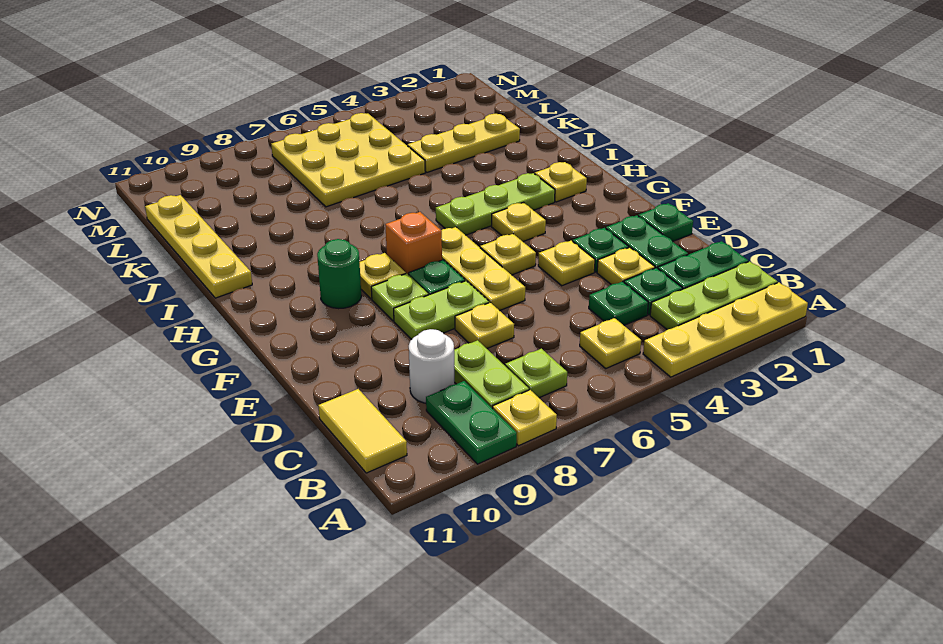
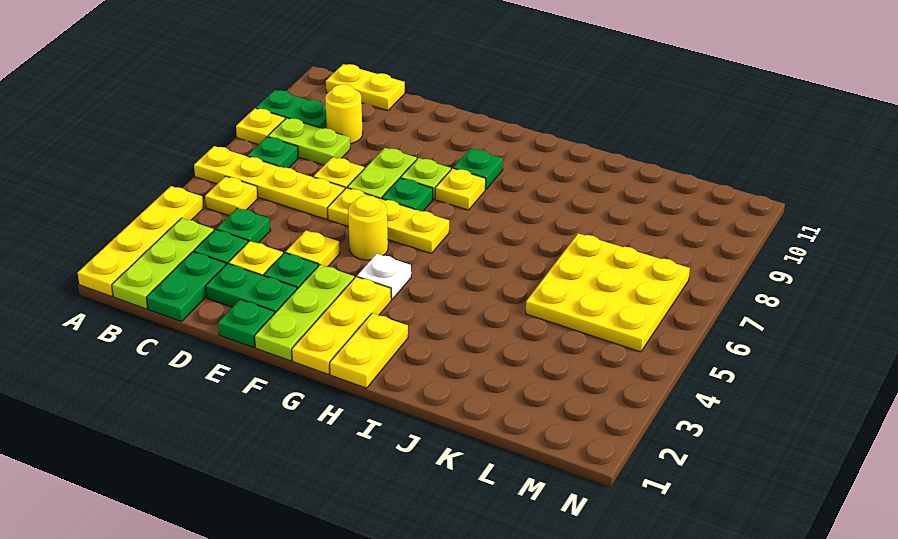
lime 1x1 plate [505,349,567,398] -> green 1x1 plate [248,137,299,168]
yellow 1x2 tile [318,389,407,473] -> yellow 1x2 plate [326,64,405,111]
white 1x1 round brick [409,329,454,403] -> yellow 1x1 round brick [325,84,363,144]
yellow 1x1 plate [480,234,536,275] -> yellow 1x1 round brick [348,195,388,260]
yellow 1x1 plate [492,203,546,242] -> white 1x1 plate [357,254,411,299]
orange 1x1 brick [385,212,442,275] -> none
green 1x1 round brick [317,239,361,309] -> green 1x1 plate [453,149,503,189]
yellow 1x1 plate [535,162,587,202] -> yellow 1x2 plate [330,313,408,388]
lime 1x3 plate [436,173,555,235] -> lime 1x3 plate moved to [255,265,354,361]
yellow 1x4 plate [145,195,252,298] -> yellow 1x4 plate moved to [194,146,345,219]
yellow 1x3 plate [408,114,520,172] -> yellow 1x3 plate moved to [292,277,391,374]

